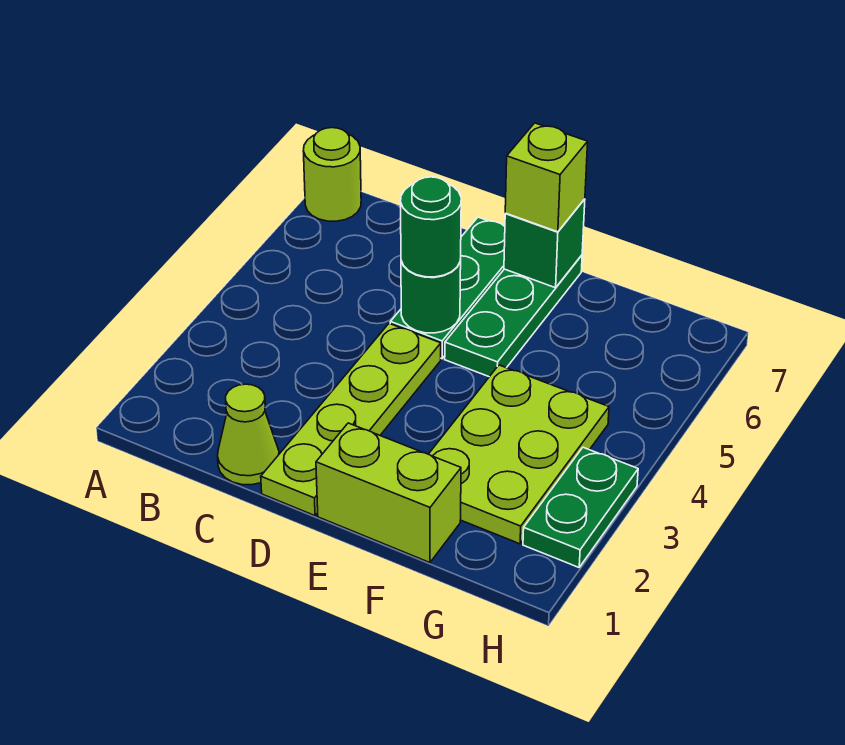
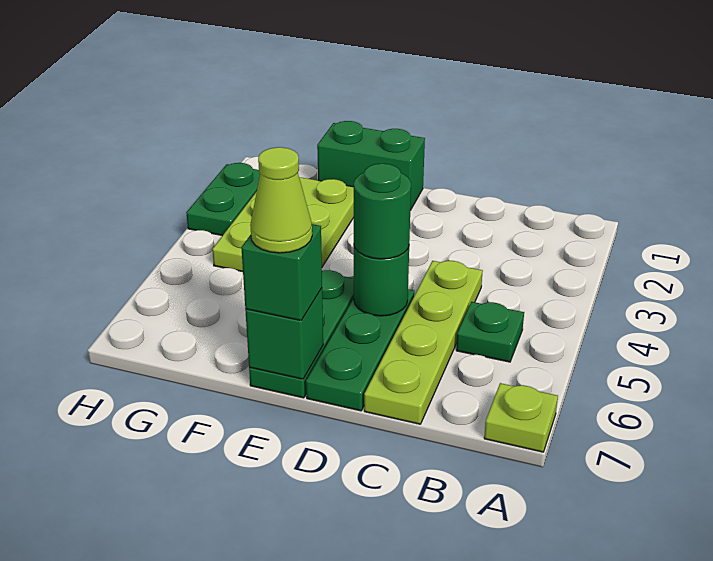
lime 1x1 round brick [303,128,361,221] -> lime 1x1 plate [484,383,558,452]
none -> green 1x1 plate [456,302,524,362]
lime 1x1 cone [218,384,279,485] -> lime 1x1 cone moved to [250,147,312,253]
lime 1x4 plate [261,323,441,516] -> lime 1x4 plate moved to [364,261,483,424]
lime 1x2 brick [316,423,461,563] -> green 1x2 brick [317,121,425,210]
lime 1x1 brick [505,123,588,232] -> green 1x1 brick [241,224,322,320]

